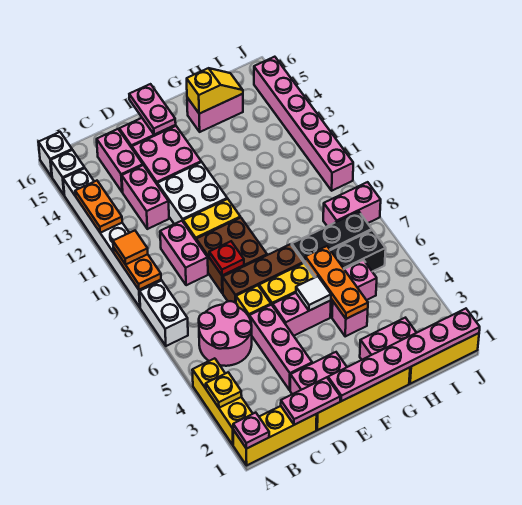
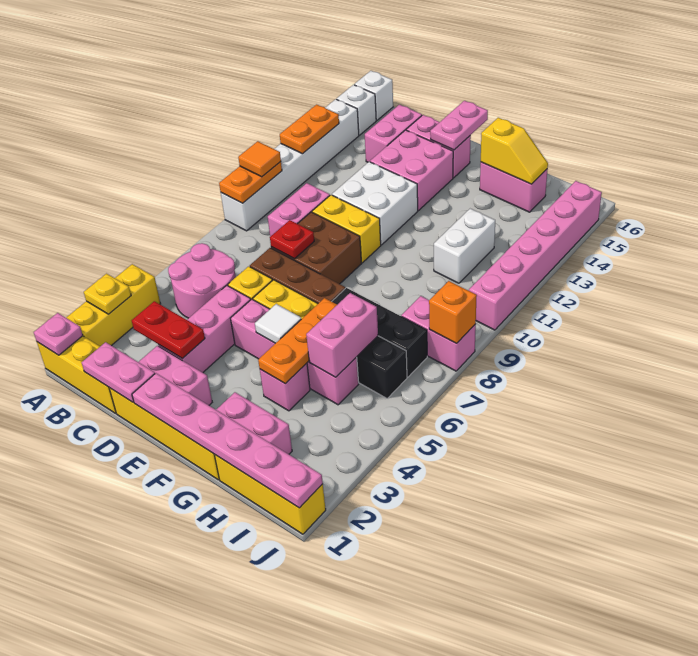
white 1x2 brick [140,280,188,346] -> white 1x2 brick moved to [434,209,495,283]
none -> red 1x2 plate [132,301,205,359]
pink 1x2 brick [122,165,169,229] -> pink 1x2 brick moved to [306,293,378,377]
none -> orange 1x1 brick [429,281,477,343]

